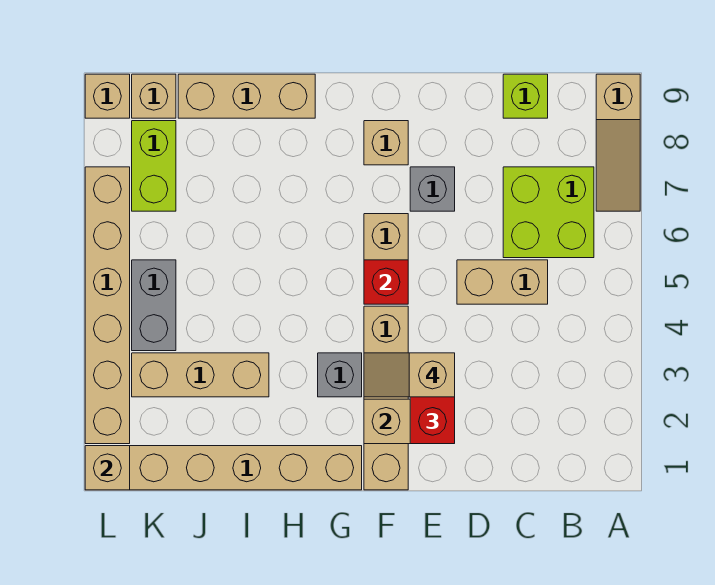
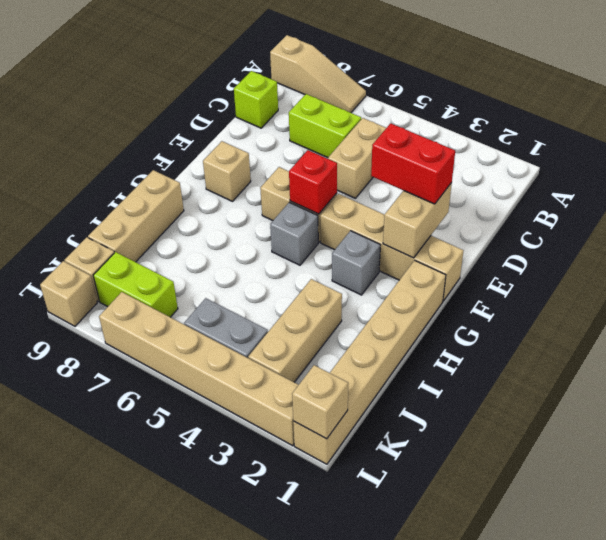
lime 2x2 brick [503,167,594,258] -> lime 1x2 brick [289,94,361,158]
tan 1x2 slope [364,353,455,397] -> none
grey 1x1 brick [410,167,455,211] -> grey 1x1 brick moved to [270,202,318,265]

